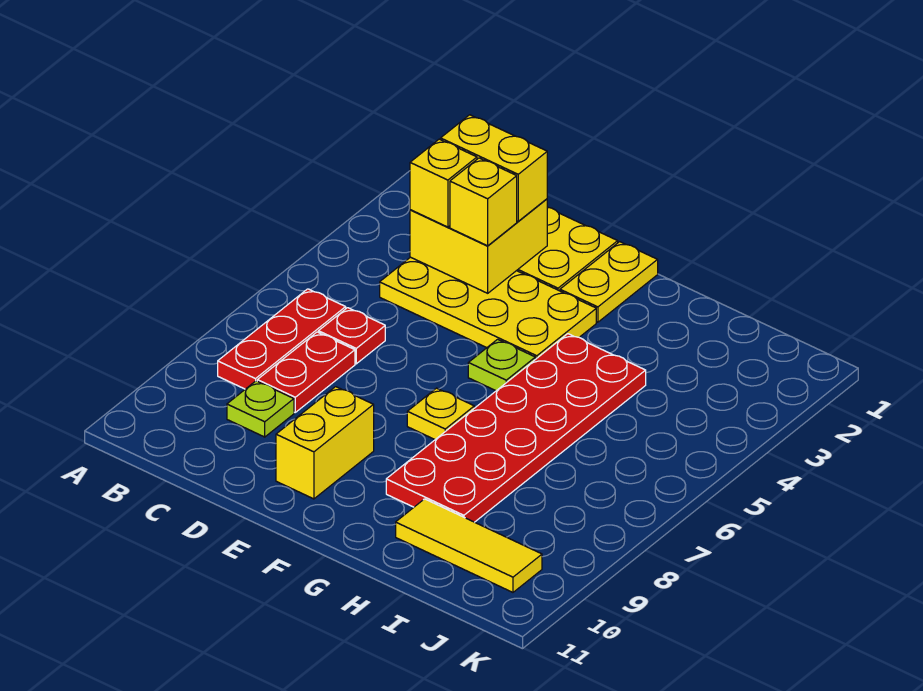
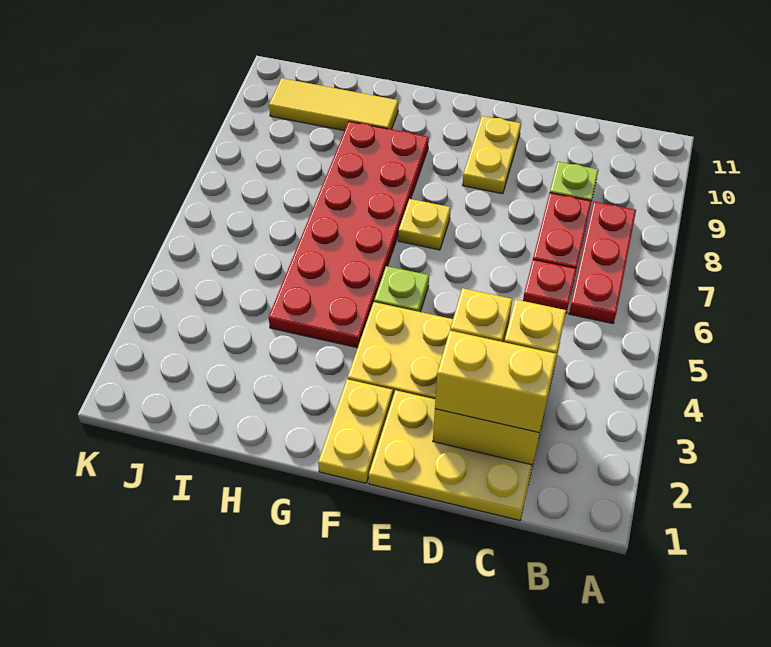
yellow 1x2 brick [276,387,374,499] -> yellow 1x2 plate [463,116,521,194]

